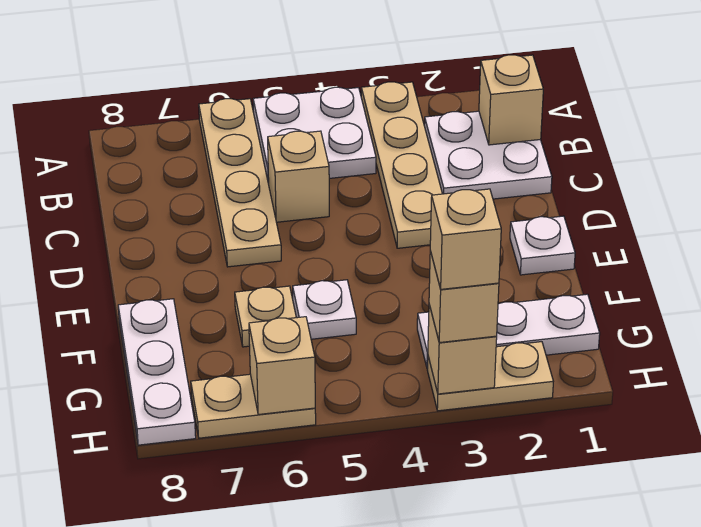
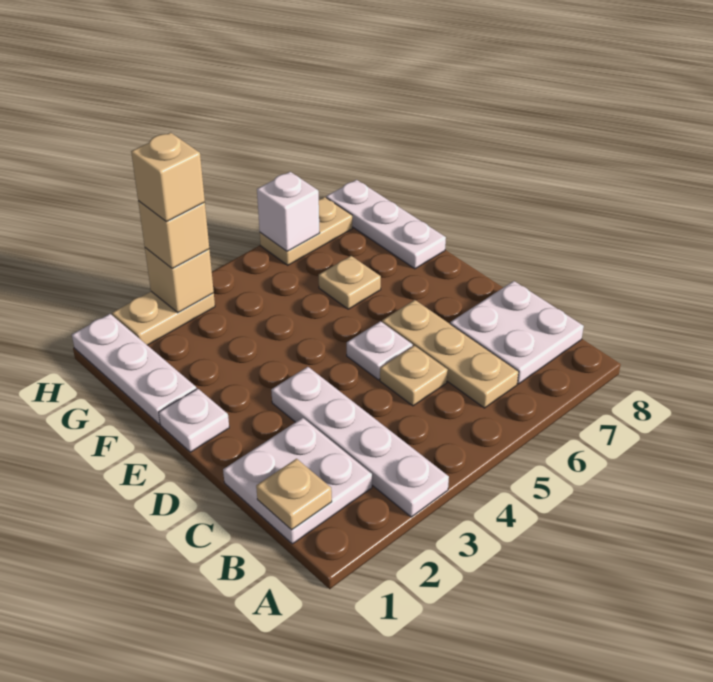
tan 1x4 plate [361,82,442,248] -> white 1x4 plate [271,367,449,517]
white 2x2 plate [253,87,376,184] -> white 2x2 plate moved to [450,281,584,384]
tan 1x4 plate [199,99,281,267] -> tan 1x3 plate [382,300,518,408]
tan 1x1 brick [479,55,543,145] -> tan 1x1 plate [256,459,332,530]
tan 1x1 brick [268,131,329,222] -> tan 1x1 plate [380,346,448,406]
white 1x1 plate [293,280,356,339] -> white 1x1 plate moved to [347,321,413,380]
white 1x3 plate [417,294,600,369] -> white 1x3 plate turned to [72,314,197,424]
tan 1x1 brick [249,317,315,415] -> white 1x1 brick [257,172,320,251]

